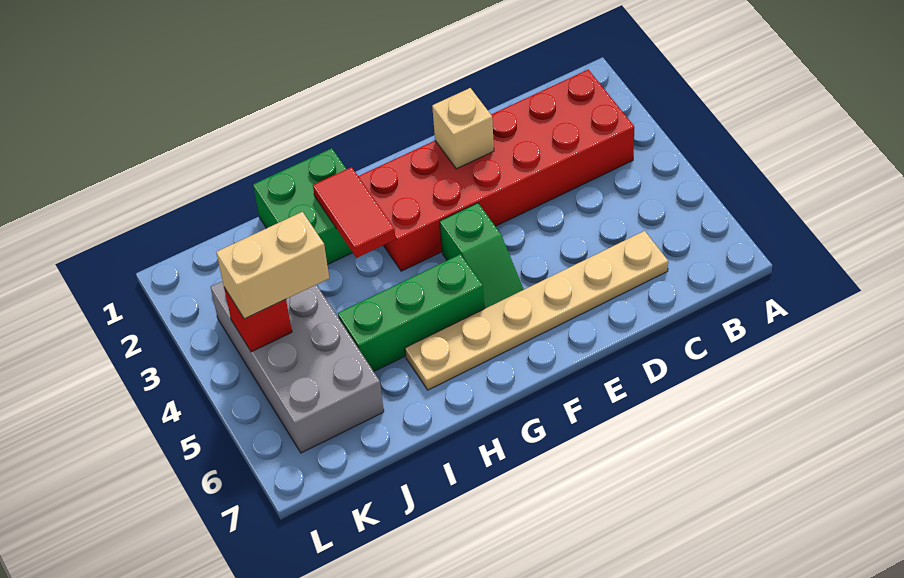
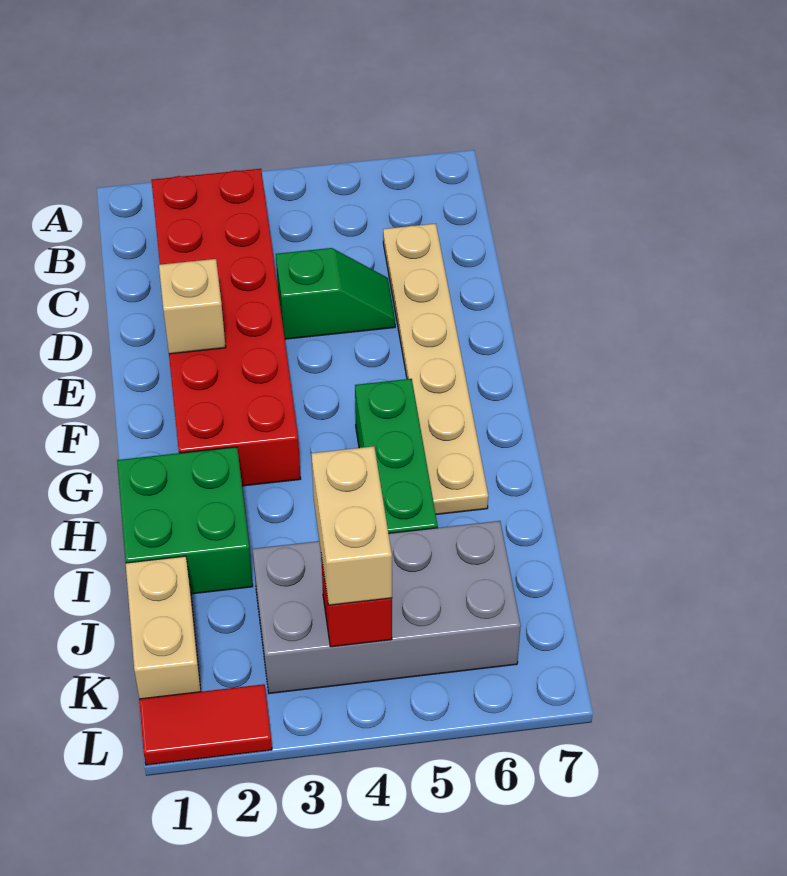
green 1x2 slope [440,203,524,309] -> green 1x2 slope moved to [276,248,395,339]
red 1x2 tile [313,167,396,258] -> red 1x2 tile moved to [139,684,272,765]
none -> tan 1x2 brick [126,556,201,699]

